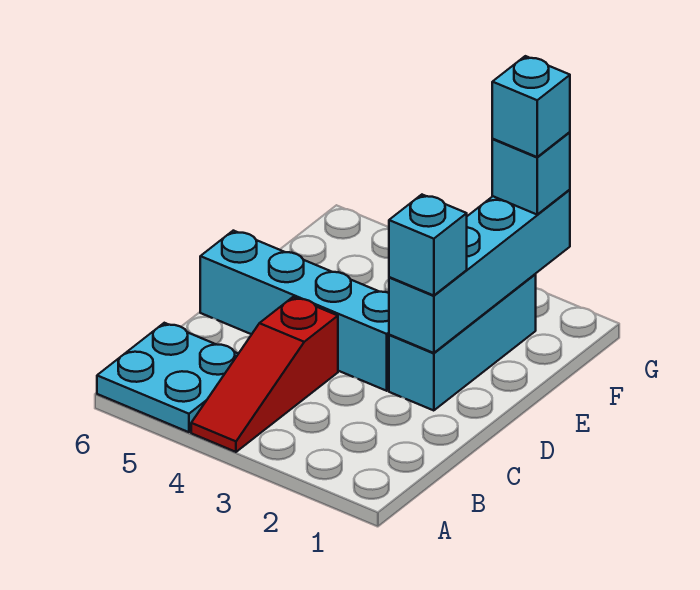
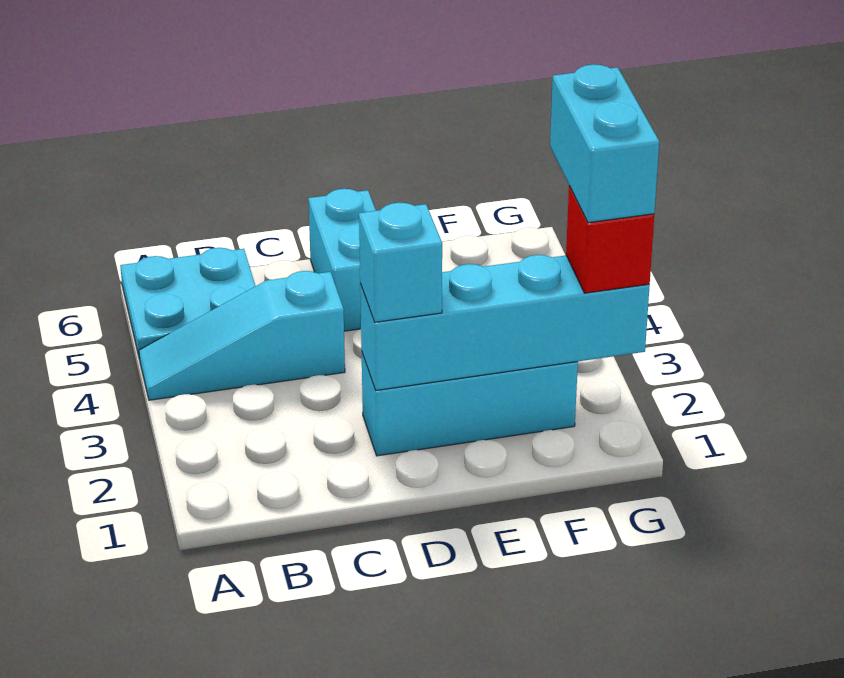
red 1x3 slope [191,297,338,452] -> cyan 1x3 slope [139,271,345,400]
cyan 1x4 brick [200,231,389,391] -> cyan 1x2 brick [308,189,376,331]
cyan 1x1 brick [492,132,570,214] -> red 1x1 brick [566,186,654,293]
cyan 1x1 brick [492,56,570,157] -> cyan 1x2 brick [550,64,659,223]

